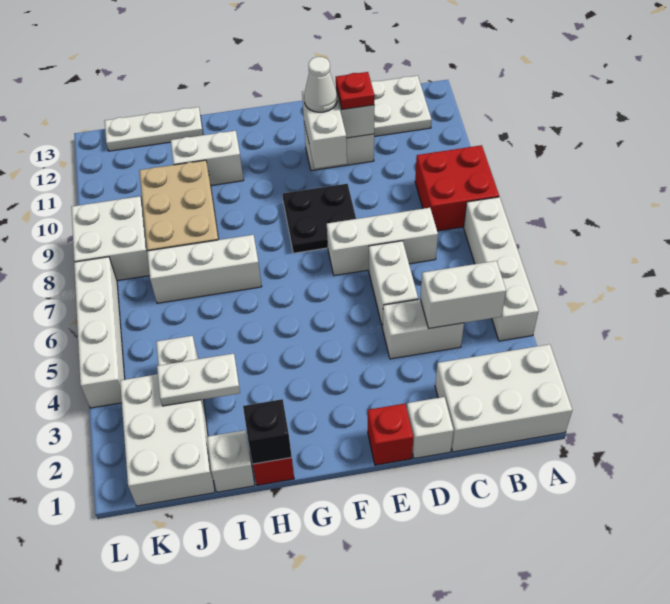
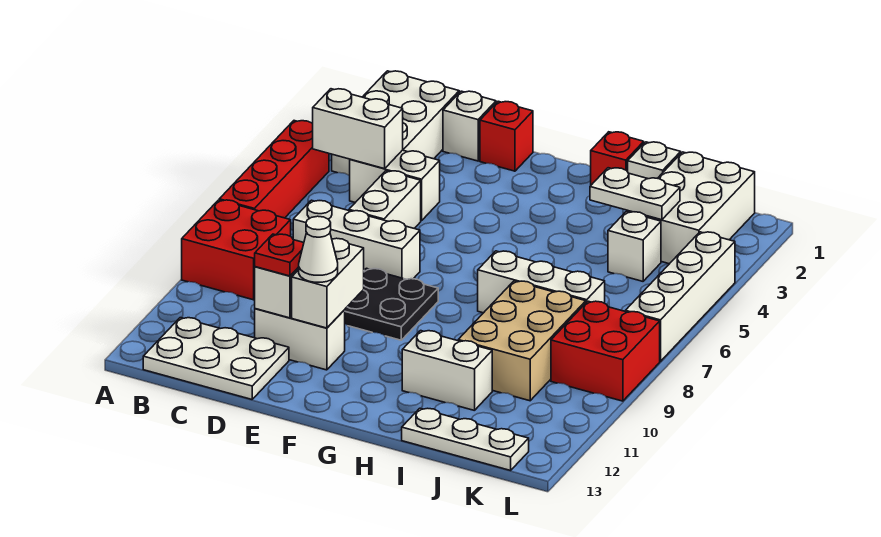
white 2x3 brick [435,344,572,452] -> white 2x3 brick turned to [332,71,459,176]
white 1x4 brick [464,197,539,341] -> red 1x4 brick [219,121,329,218]
black 1x1 brick [243,399,292,464] -> none
white 2x2 brick [71,196,150,281] -> red 2x2 brick [551,301,660,401]

